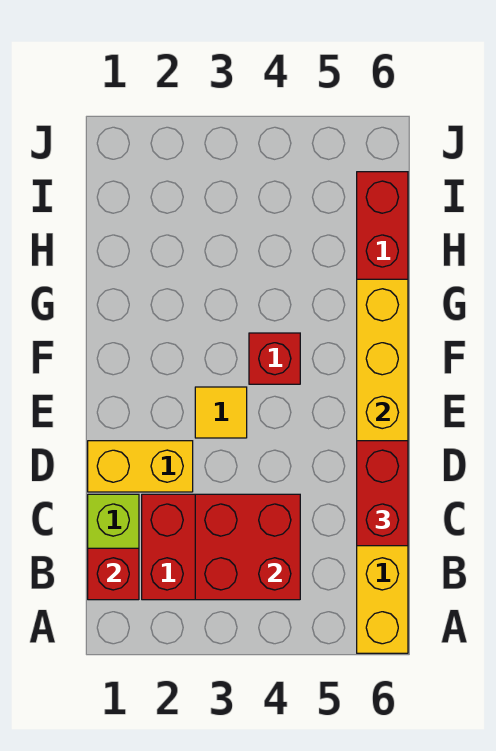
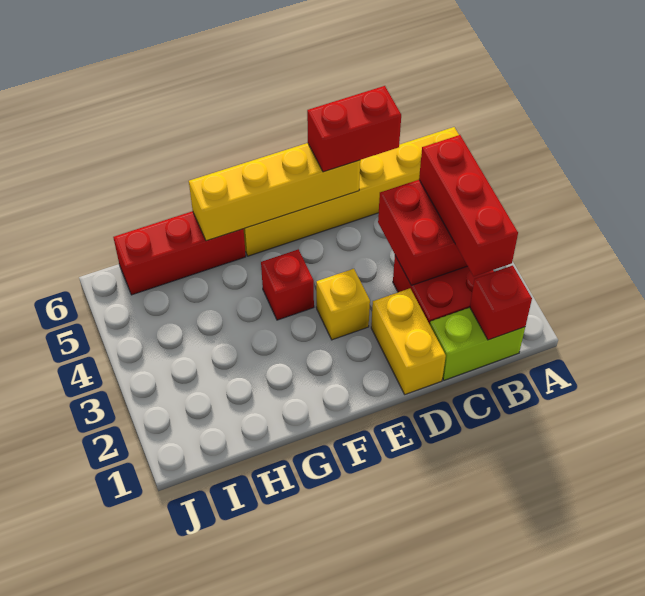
none -> red 1x3 brick [419,135,518,276]
yellow 1x1 tile [195,387,247,438] -> yellow 1x1 brick [316,269,370,340]

